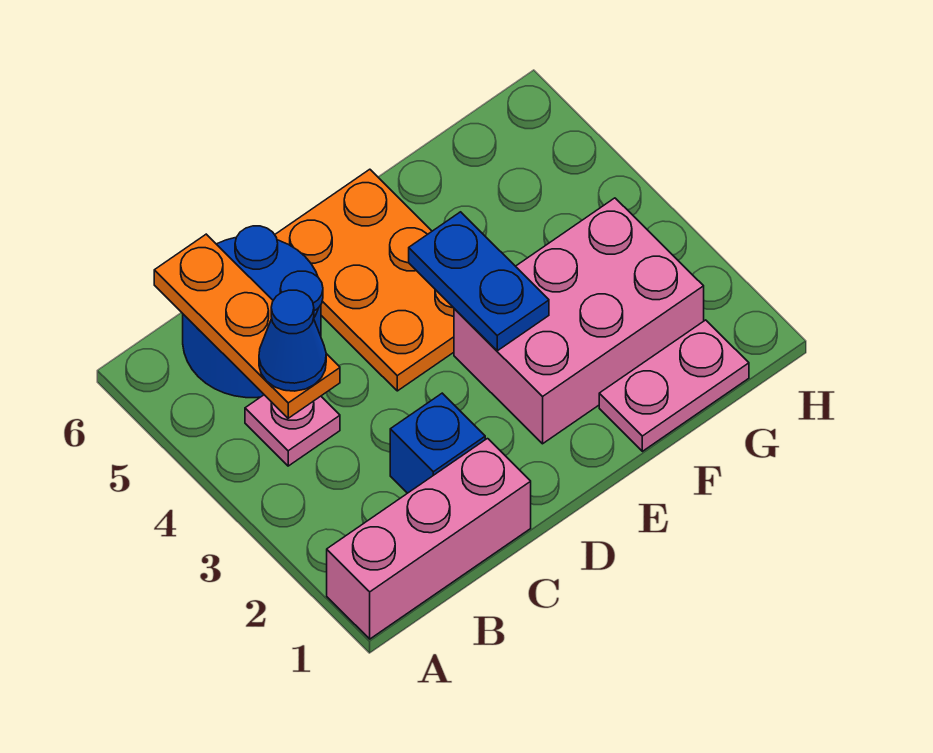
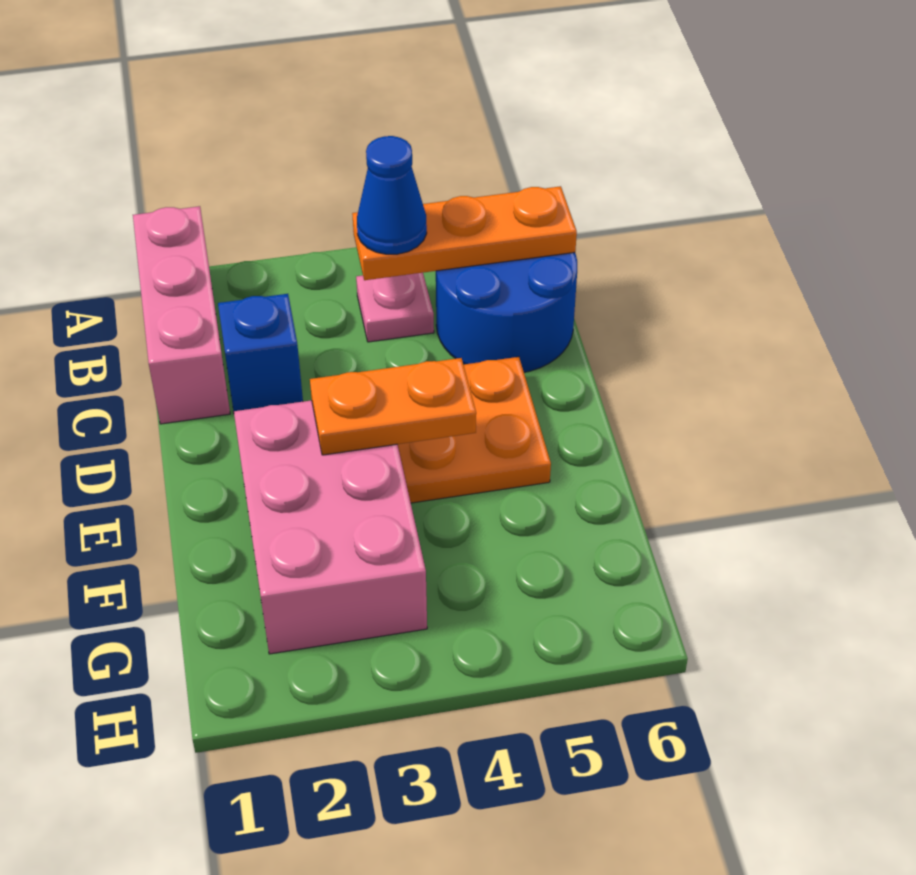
orange 2x3 plate [275,169,454,391] -> orange 2x2 plate [397,357,551,503]
blue 1x2 plate [409,212,549,351] -> orange 1x2 plate [310,358,476,455]
pink 1x2 plate [599,320,749,451] -> none

